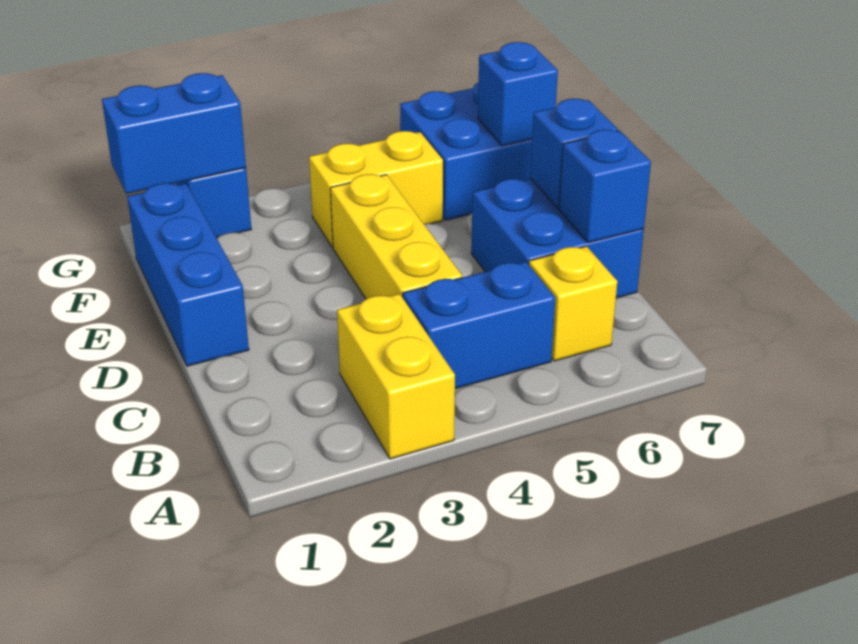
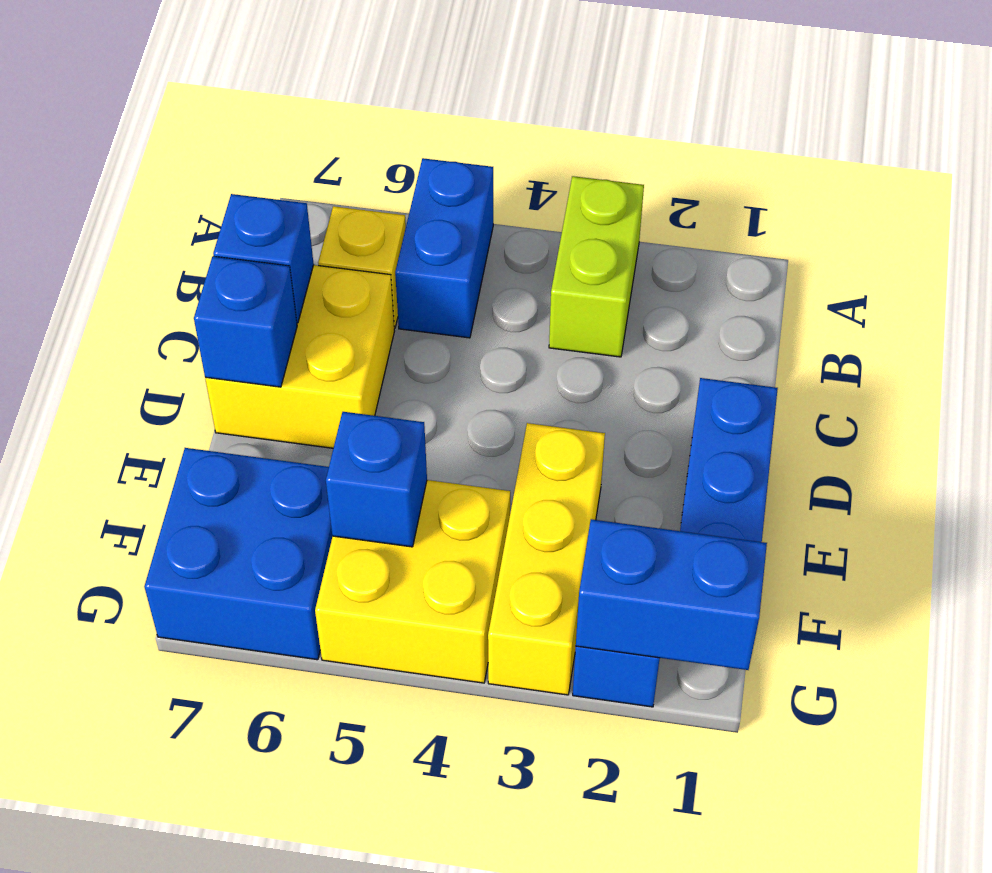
yellow 1x2 brick [337,294,455,459] -> lime 1x2 brick [549,176,644,357]
blue 1x2 brick [403,262,555,389] -> blue 1x2 brick turned to [395,158,493,338]
yellow 1x3 brick [330,174,462,299] -> yellow 1x3 brick moved to [488,423,605,695]
blue 2x2 brick [471,178,644,298] -> yellow 2x2 brick [205,265,394,448]
yellow 1x2 brick [309,131,443,247] -> yellow 2x2 brick [315,480,510,683]
blue 1x1 brick [478,42,558,146] -> blue 1x1 brick moved to [326,412,427,547]

